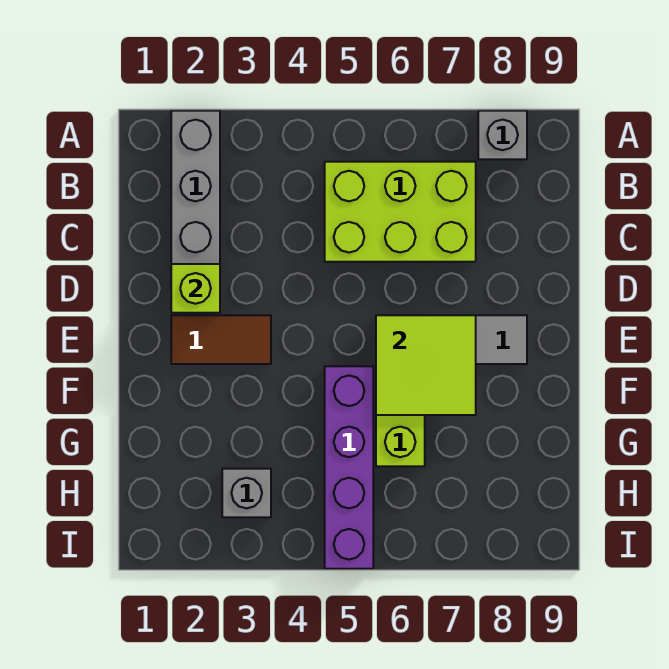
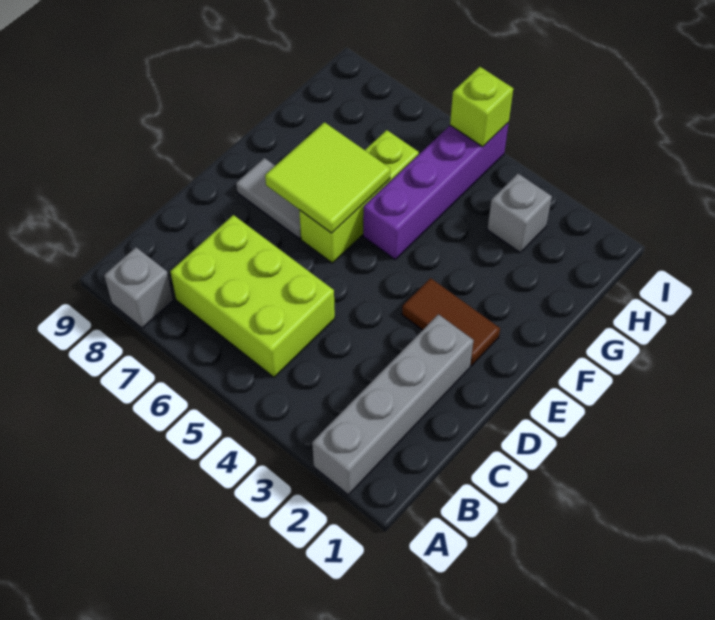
lime 1x1 brick [171,264,220,313] -> lime 1x1 brick moved to [450,67,513,147]

